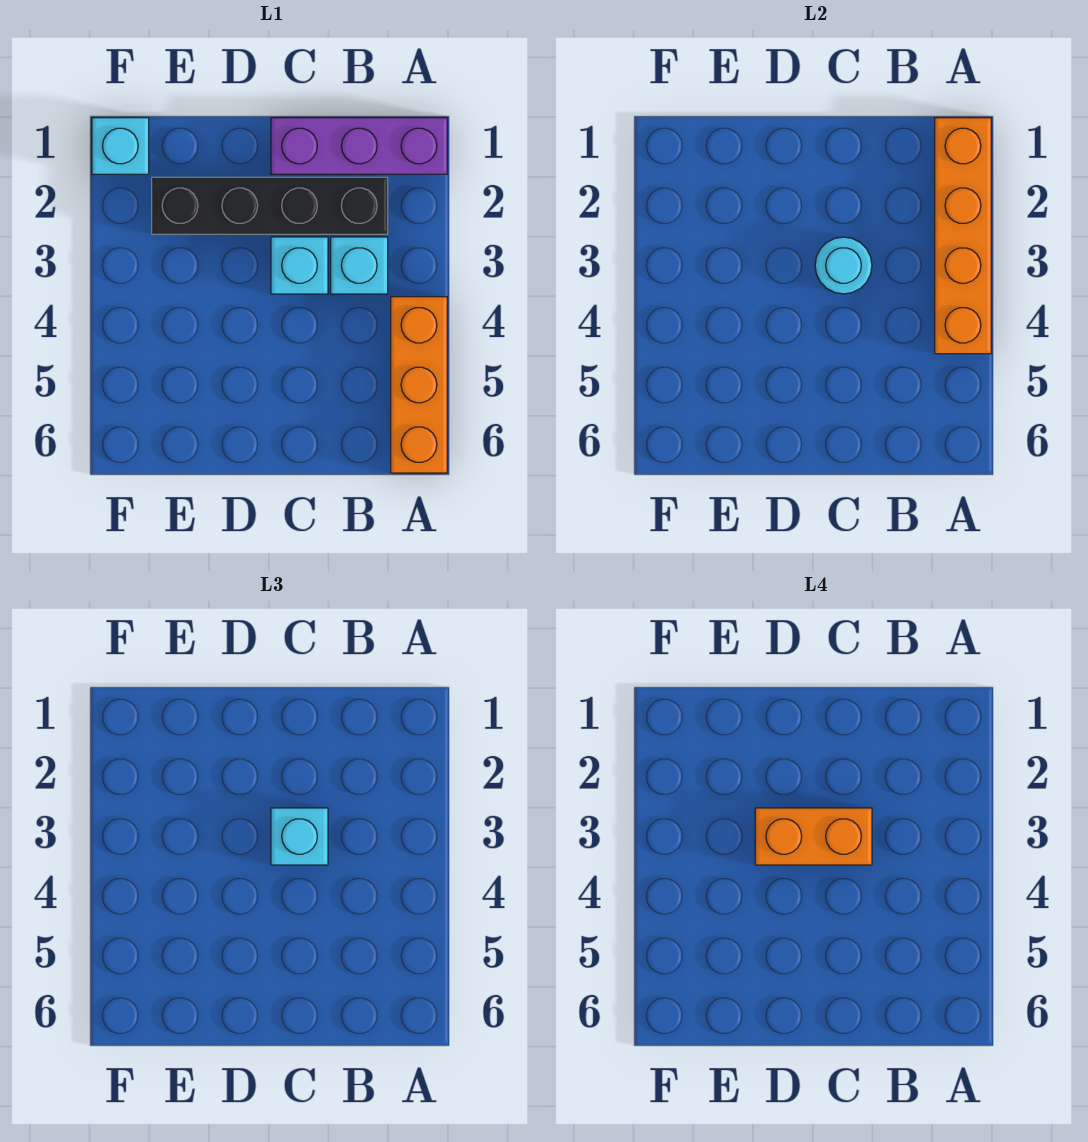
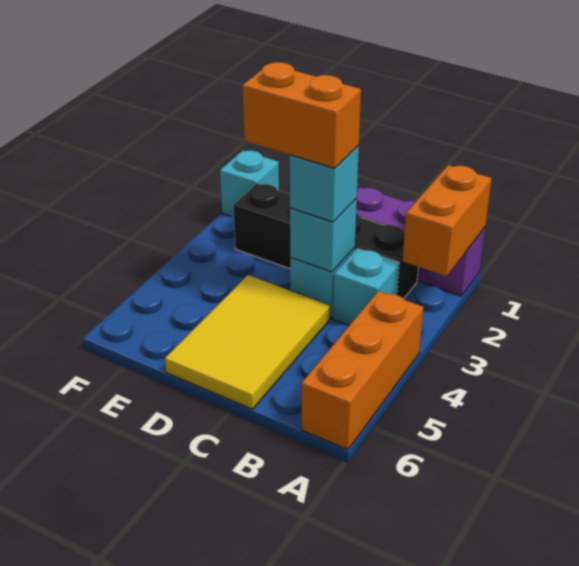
orange 1x4 brick [935,118,991,354] -> orange 1x2 brick [403,165,492,276]
cyan 1x1 round brick [815,237,872,294] -> cyan 1x1 brick [290,199,357,272]
none -> yellow 2x3 tile [165,275,330,409]

